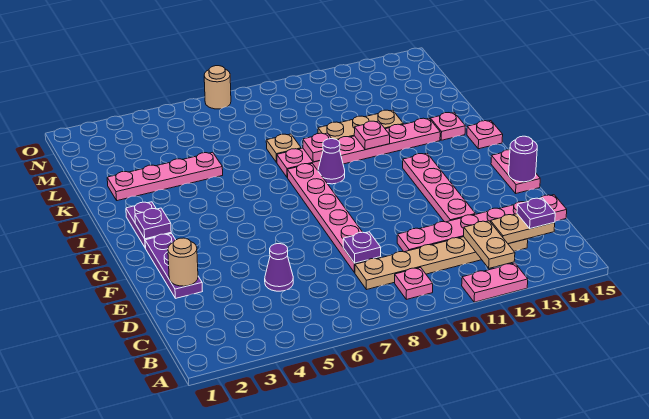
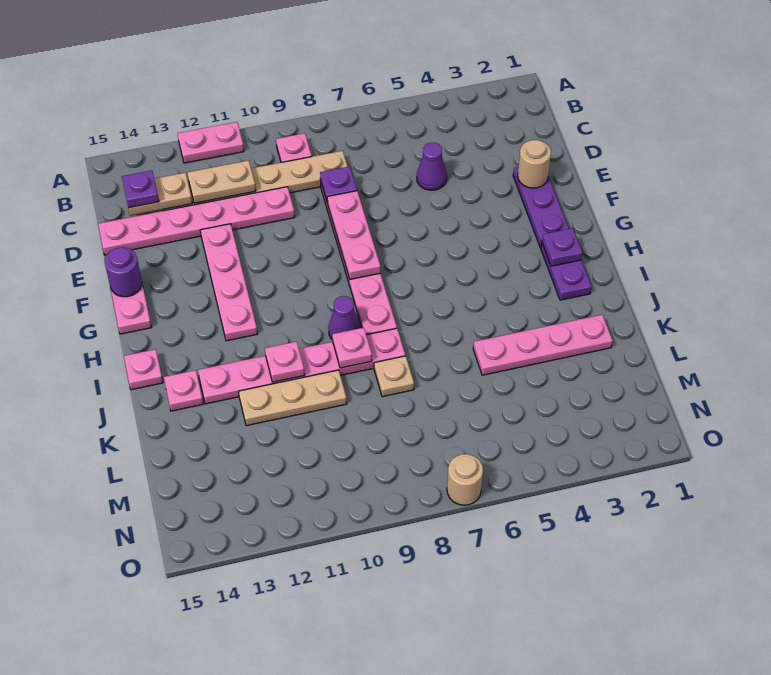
tan 1x2 plate [464,221,515,268] -> tan 1x2 plate turned to [187,160,256,203]
none -> pink 1x3 plate [327,191,381,279]

